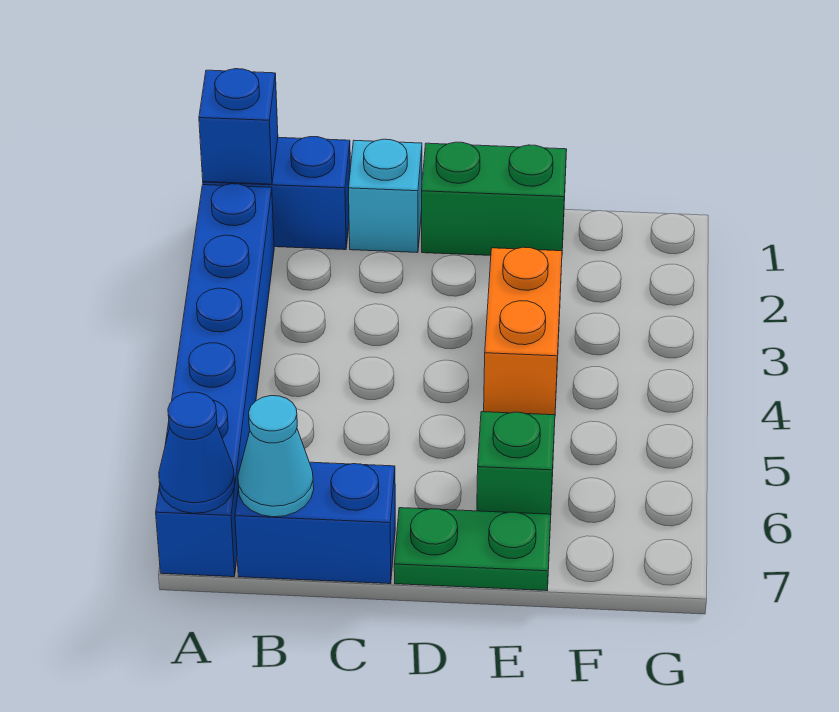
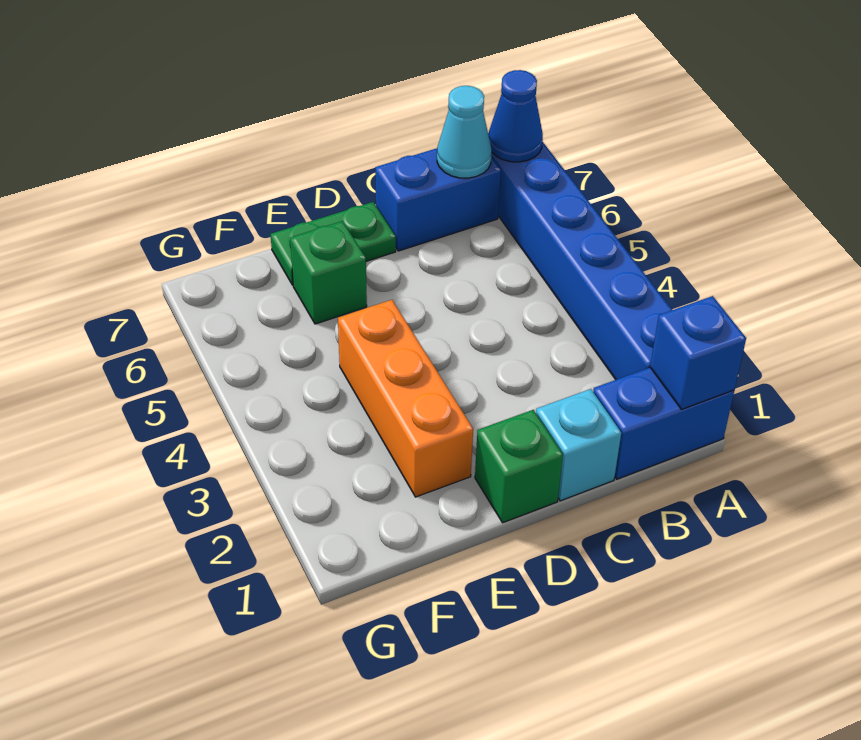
green 1x2 brick [422,142,567,255] -> green 1x1 brick [475,410,563,523]
orange 1x2 brick [484,247,562,415] -> orange 1x3 brick [338,300,473,497]

